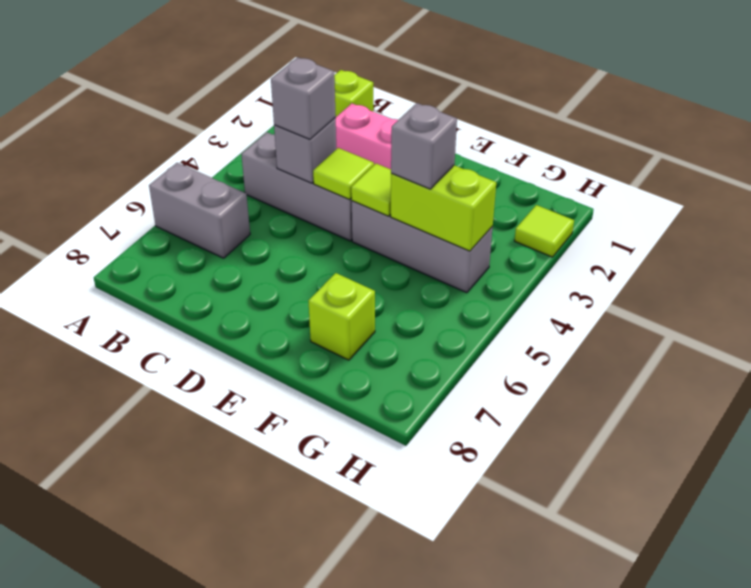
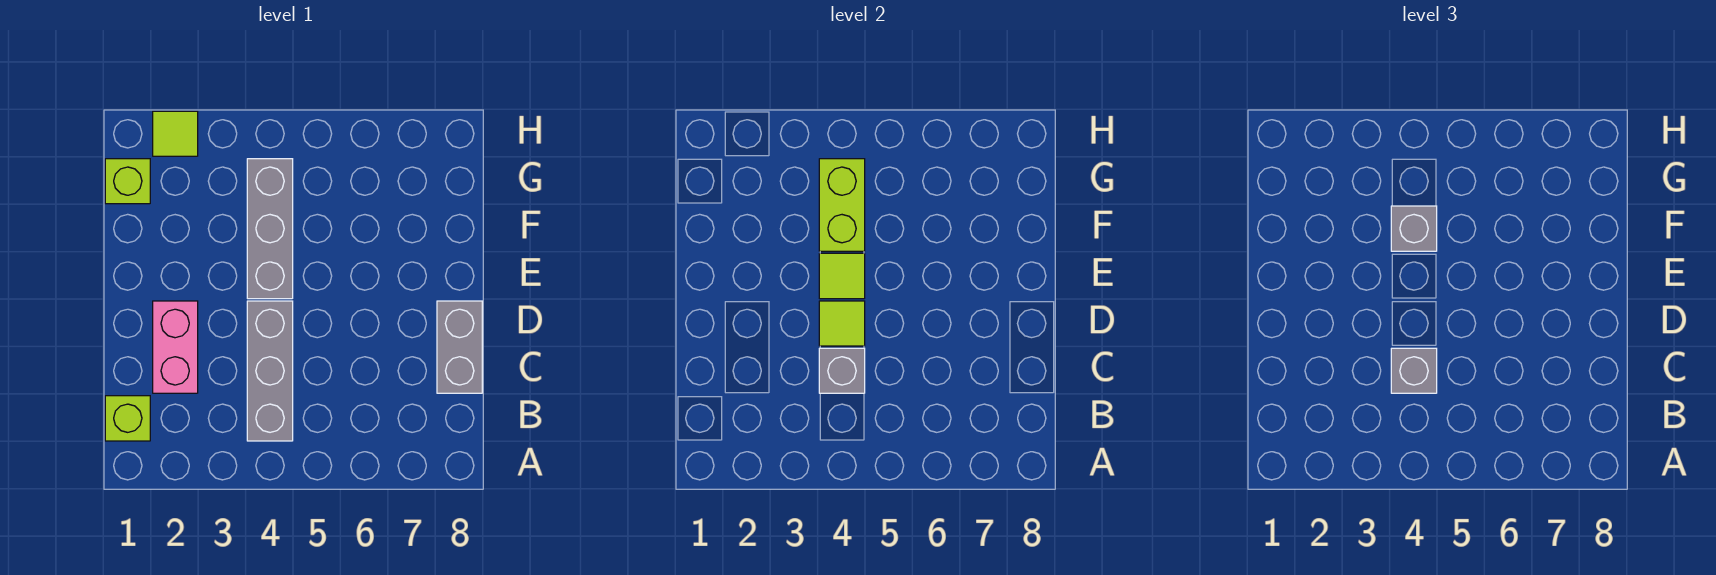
grey 1x2 brick [149,163,250,258] -> grey 1x2 brick moved to [437,301,482,393]
lime 1x1 brick [308,273,375,360] -> lime 1x1 brick moved to [105,159,150,204]

